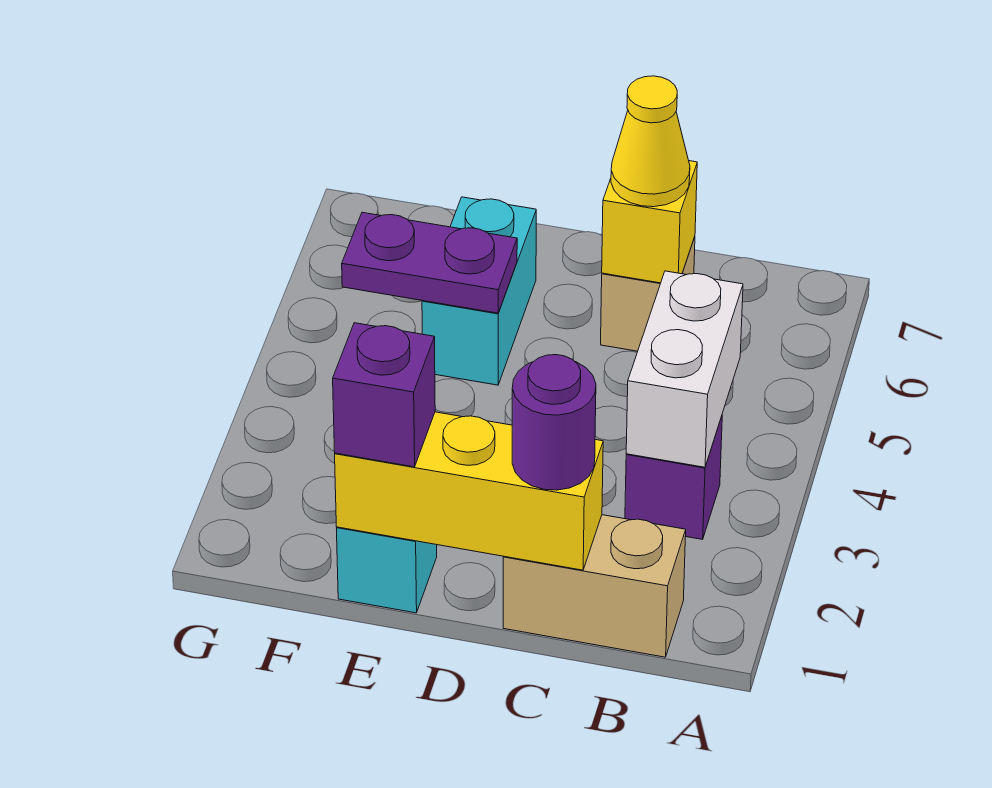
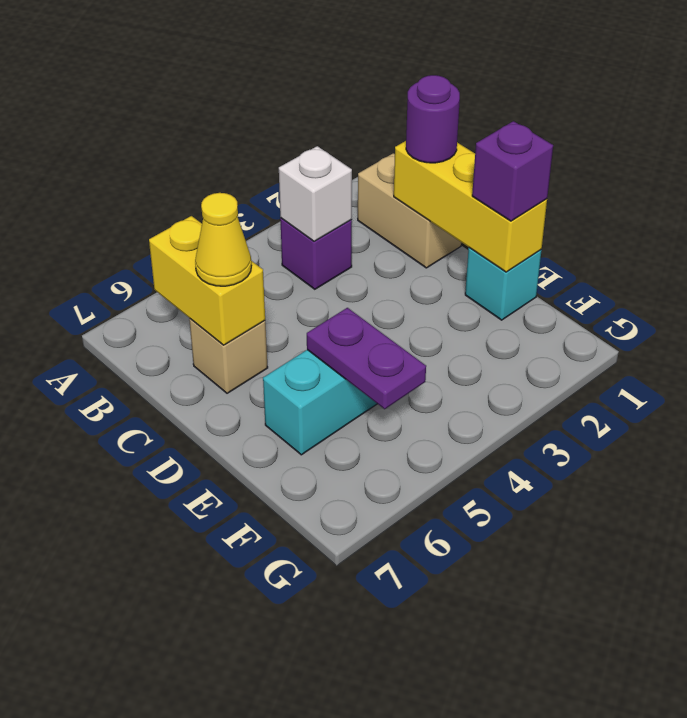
white 1x2 brick [626,271,743,467] -> white 1x1 brick [279,146,352,241]
yellow 1x1 brick [602,161,697,283] -> yellow 1x2 brick [149,216,265,345]

